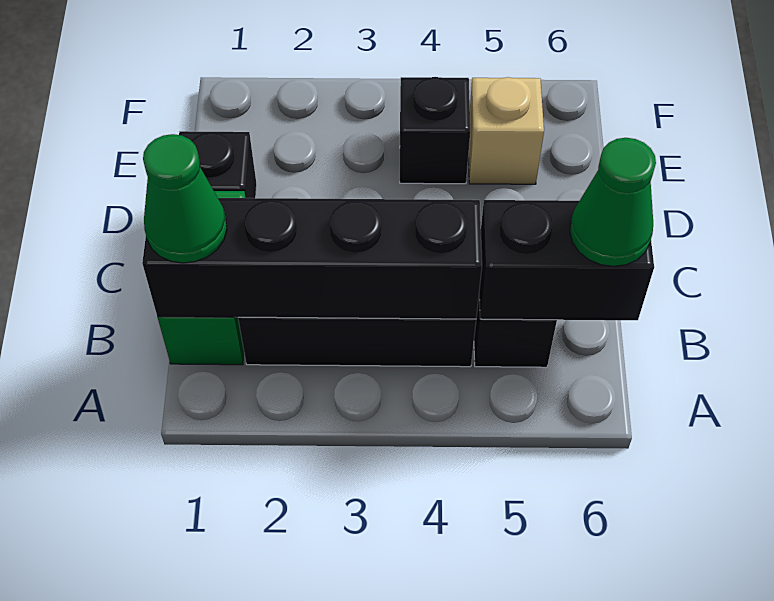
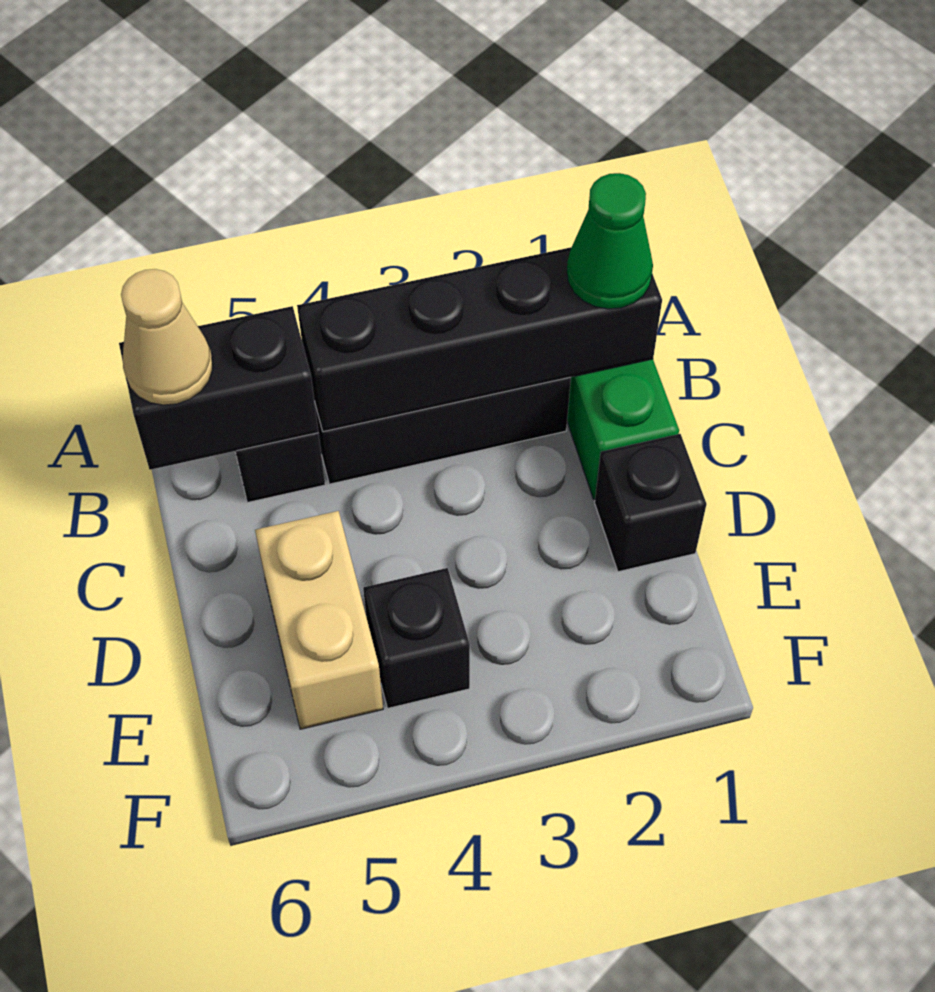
green 1x1 cone [570,138,656,266] -> tan 1x1 cone [121,269,213,405]
tan 1x1 brick [469,77,544,184] -> tan 1x2 brick [255,511,383,729]

